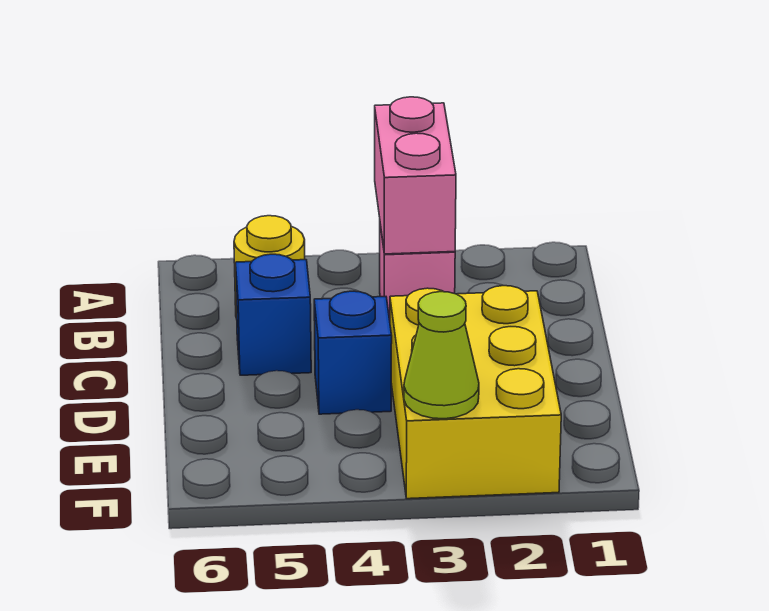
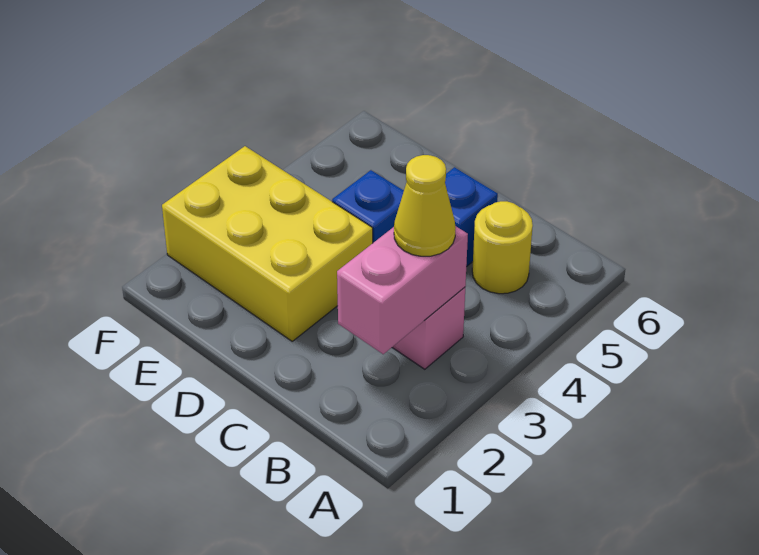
pink 1x2 brick [375,97,456,254] -> pink 1x2 brick turned to [337,226,468,354]
none -> yellow 1x1 cone [394,155,456,256]
lime 1x1 cone [404,292,479,419] -> none

